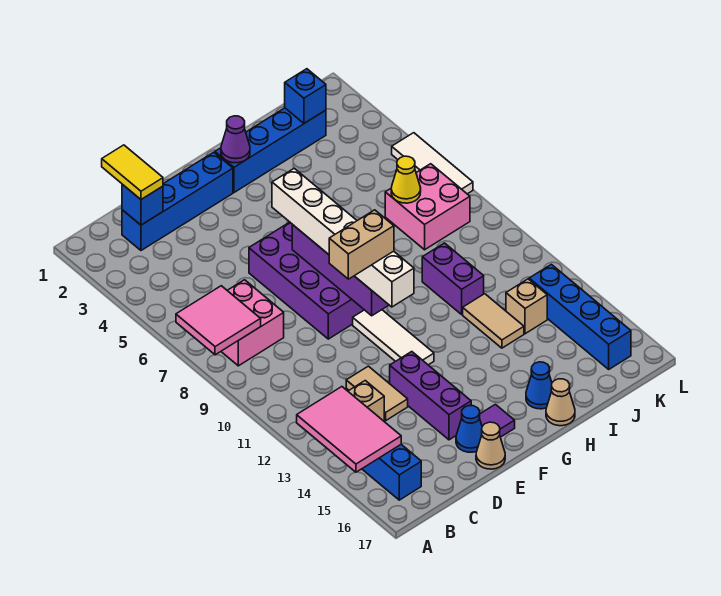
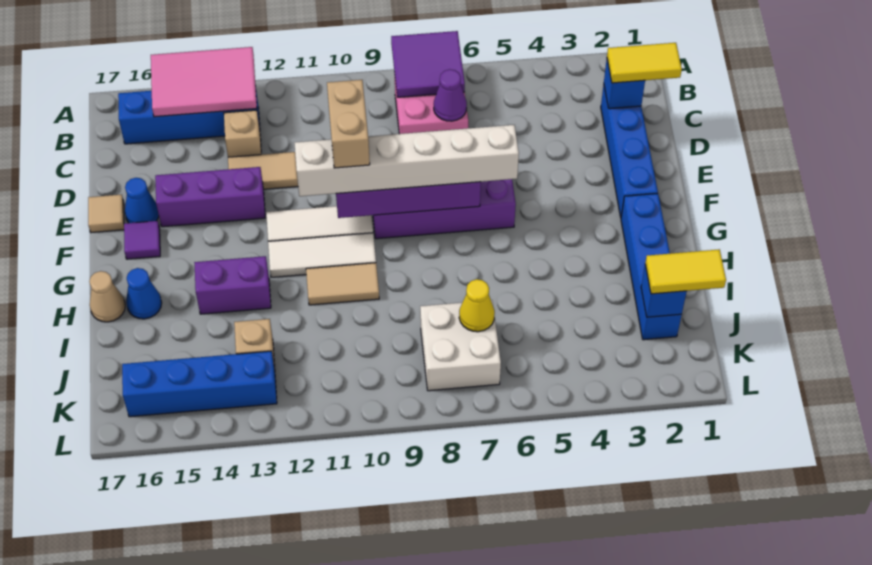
pink 2x2 tile [176,286,261,355] -> purple 2x2 tile [391,31,465,97]
tan 1x1 cone [476,422,505,469] -> tan 1x1 tile [88,194,124,233]
purple 1x1 cone [221,116,250,163] -> purple 1x1 cone moved to [434,69,467,121]
purple 1x2 brick [422,243,484,314] -> purple 1x2 brick moved to [194,256,271,314]
tan 1x2 tile [463,294,524,348] -> tan 1x2 tile moved to [306,263,379,305]
none -> yellow 1x2 tile [645,249,726,294]
pink 2x2 brick [385,164,470,250] -> white 2x2 brick [420,300,501,391]
white 1x3 tile [392,133,473,194] -> white 1x3 tile moved to [268,233,376,277]

